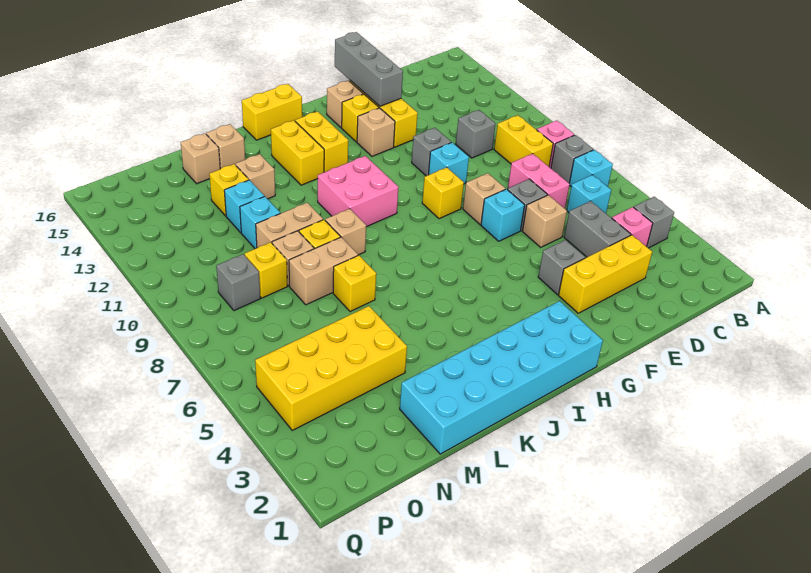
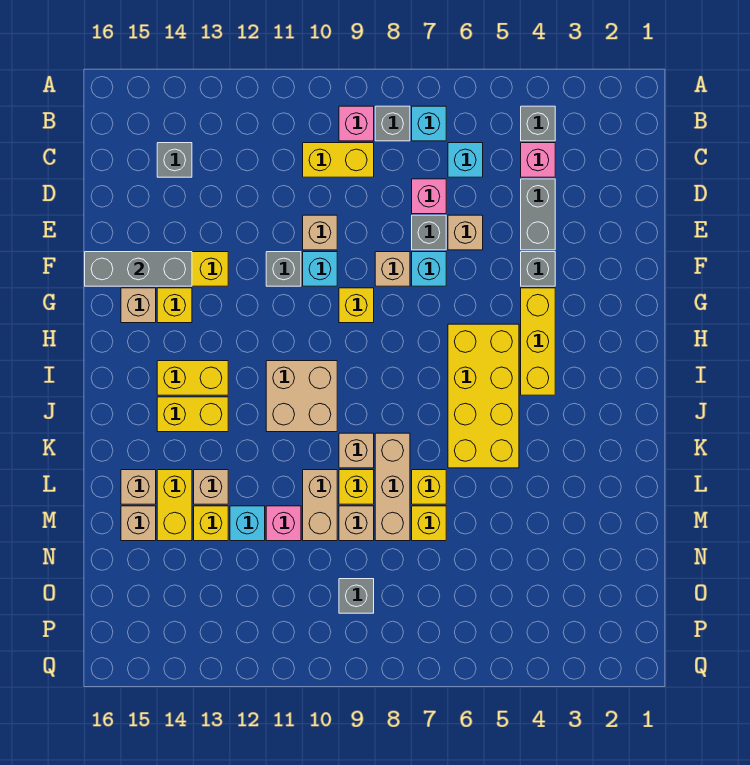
yellow 1x3 brick [559,235,652,313] -> yellow 1x3 brick moved to [521,288,555,395]
grey 1x2 brick [564,201,631,257] -> grey 1x2 brick turned to [521,179,555,250]
pink 1x2 brick [508,154,570,208] -> pink 1x1 brick [412,179,446,214]
grey 1x1 brick [456,110,496,158] -> grey 1x1 brick moved to [157,143,192,177]
tan 1x1 brick [357,108,395,156] -> tan 1x1 brick moved to [303,215,337,250]
cyan 2x6 brick [400,301,603,454] -> none
pink 2x2 brick [318,156,398,227] -> tan 2x2 brick [266,361,337,432]
yellow 1x2 brick [242,84,302,140] -> yellow 1x2 brick moved to [157,470,192,541]
tan 1x2 brick [289,237,358,305] -> tan 1x3 brick [375,433,410,541]
yellow 2x4 brick [255,306,407,430] -> yellow 2x4 brick moved to [448,324,519,468]
cyan 1x1 brick [240,196,280,249] -> pink 1x1 brick [266,506,301,541]
yellow 1x1 brick [245,242,287,298] -> yellow 1x1 brick moved to [412,506,446,541]

